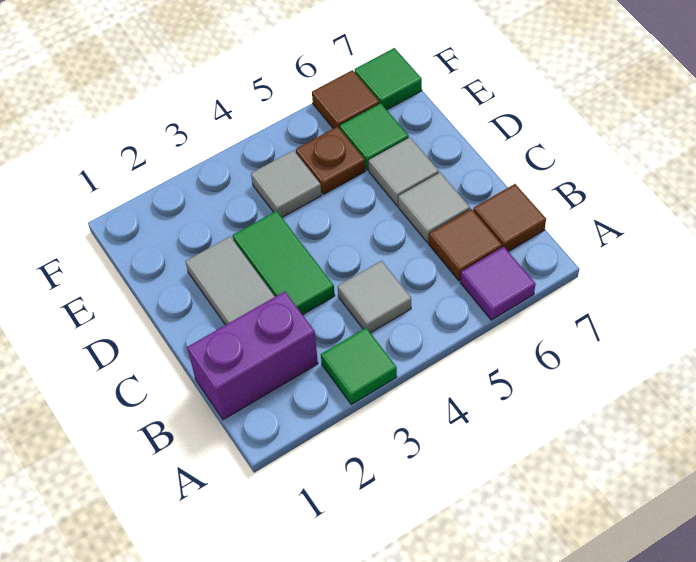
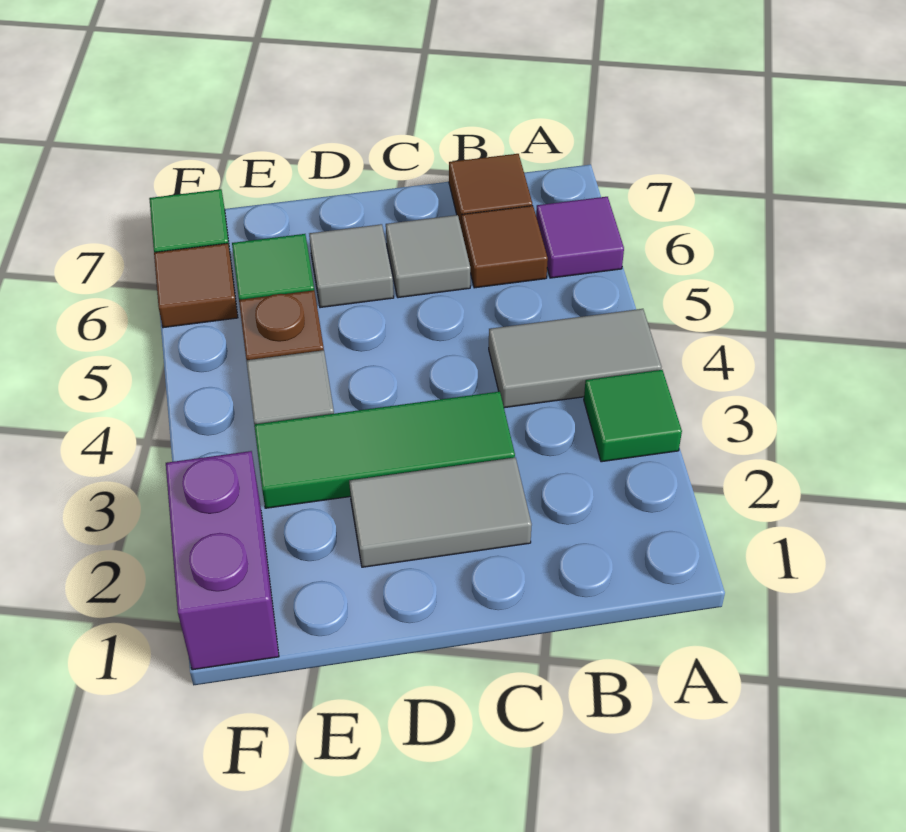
purple 1x2 brick [187,291,318,420] -> purple 1x2 brick moved to [166,451,279,670]
grey 1x1 tile [338,261,411,333] -> grey 1x2 tile [489,309,661,408]
green 1x2 tile [233,211,335,315] -> green 1x3 tile [254,392,515,508]

